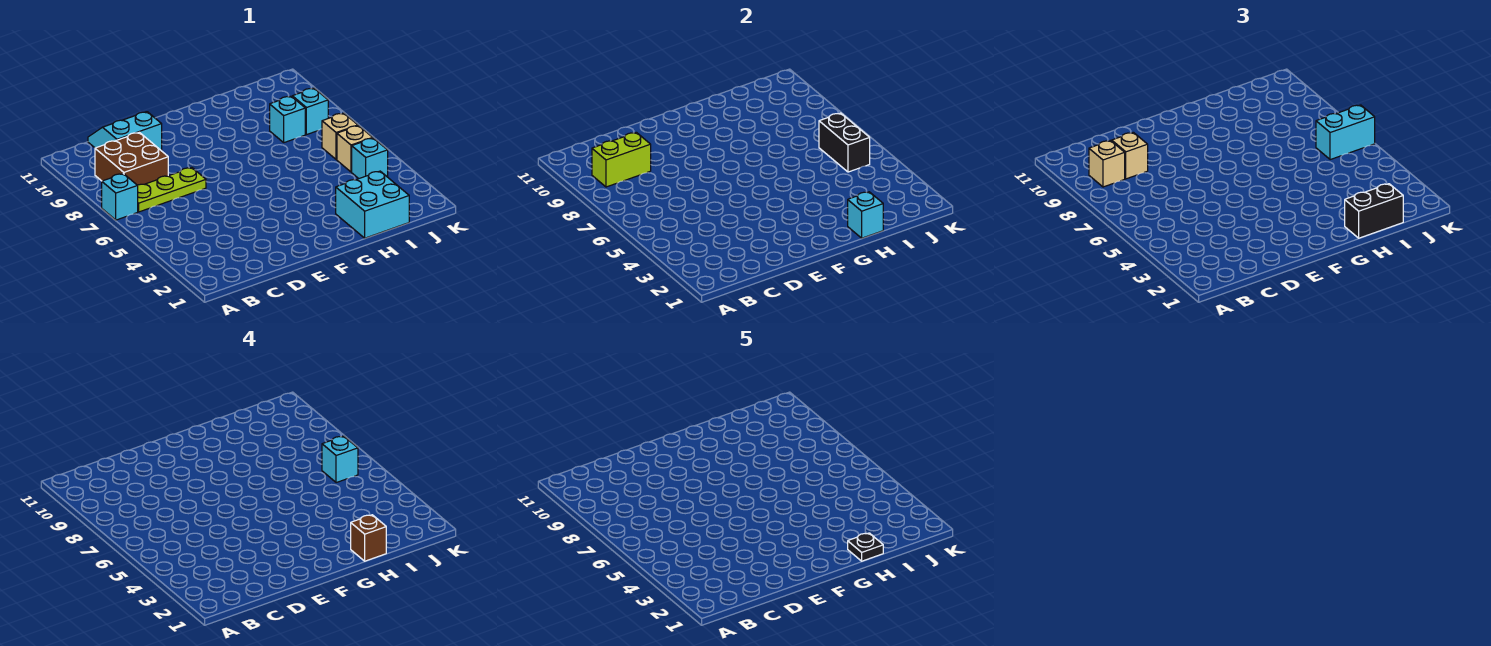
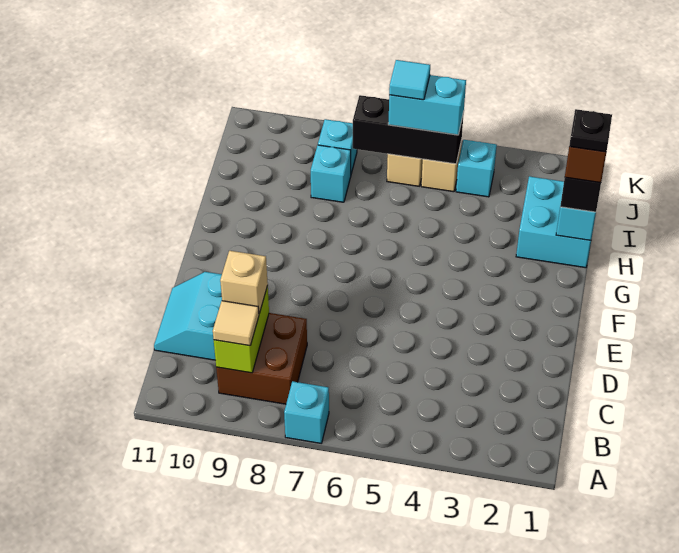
lime 1x3 plate [138,168,206,212] -> none
tan 1x1 brick [1089,141,1125,187] -> tan 1x1 tile [213,301,259,346]
black 1x2 brick [819,113,870,172] -> black 1x3 brick [353,95,464,164]
cyan 1x2 brick [1316,105,1375,160] -> cyan 1x2 brick turned to [388,75,466,135]
cyan 1x1 brick [322,436,358,483] -> cyan 1x1 tile [389,60,430,100]

